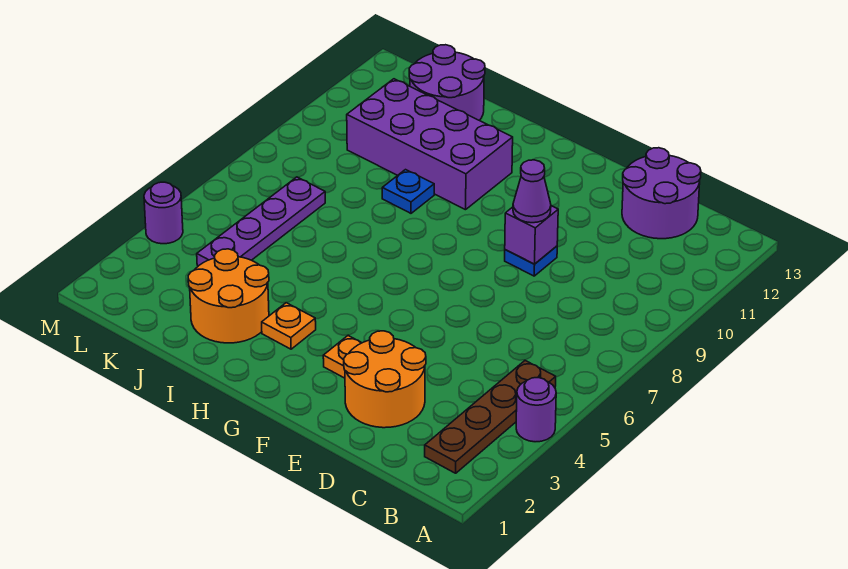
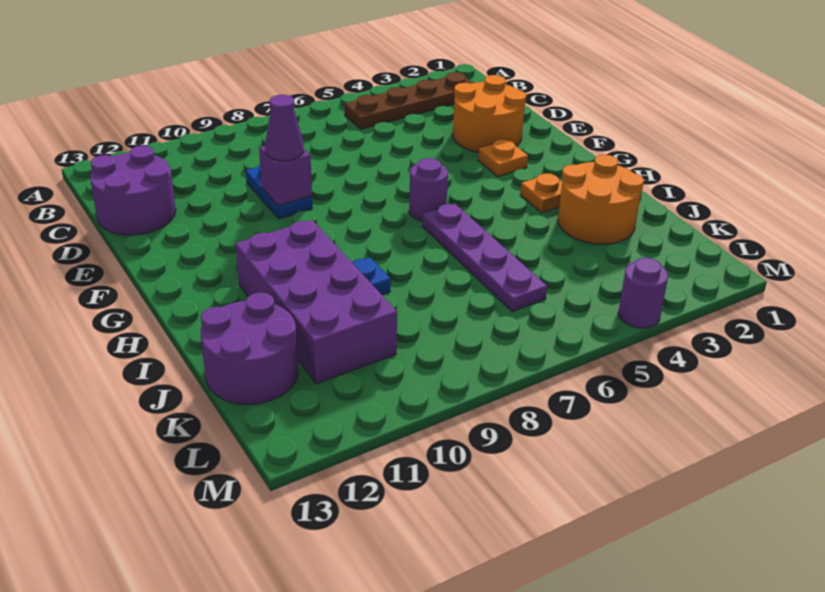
purple 1x1 round brick [516,378,556,442] -> purple 1x1 round brick moved to [409,158,448,221]
blue 1x1 plate [505,246,557,276] -> blue 1x2 plate [246,165,312,219]
purple 1x4 plate [197,177,325,266] -> purple 1x4 plate turned to [422,204,547,312]

